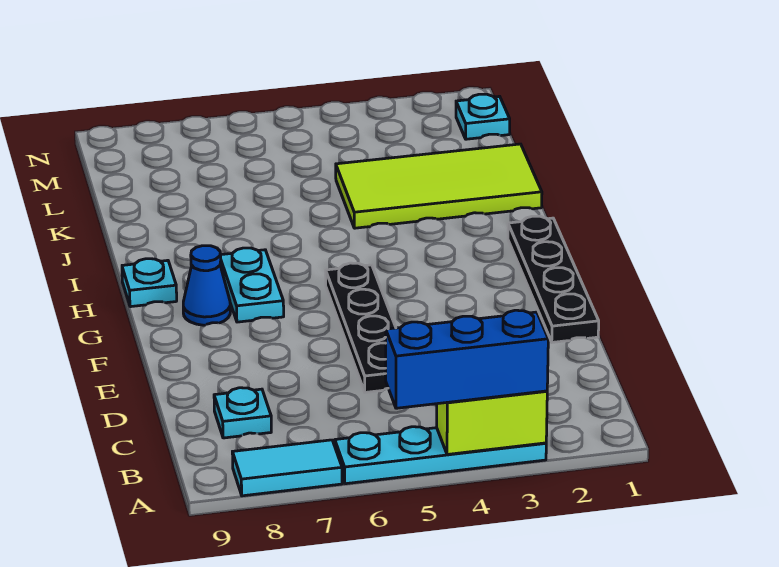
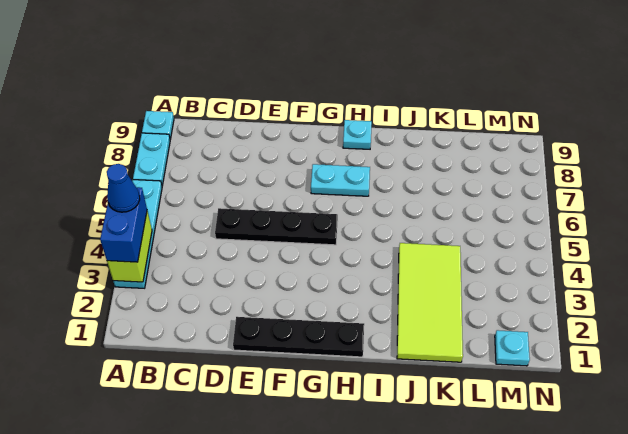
blue 1x3 brick [386,310,548,408] -> blue 1x2 brick [100,187,147,262]
cyan 1x2 tile [232,440,342,496] -> cyan 1x2 plate [133,133,170,186]
cyan 1x1 plate [214,388,271,438] -> cyan 1x1 plate moved to [142,111,174,139]
blue 1x1 cone [183,246,230,325] -> blue 1x1 cone moved to [107,164,140,212]

